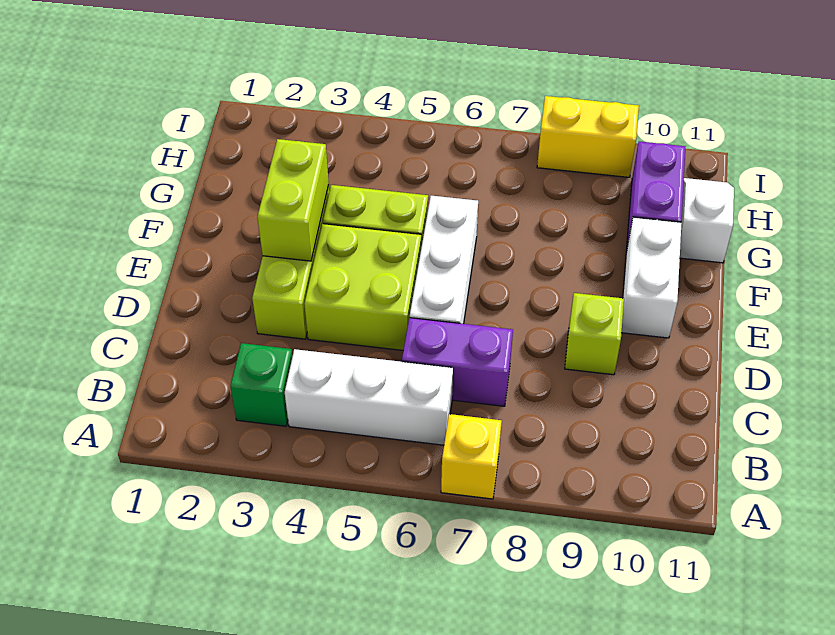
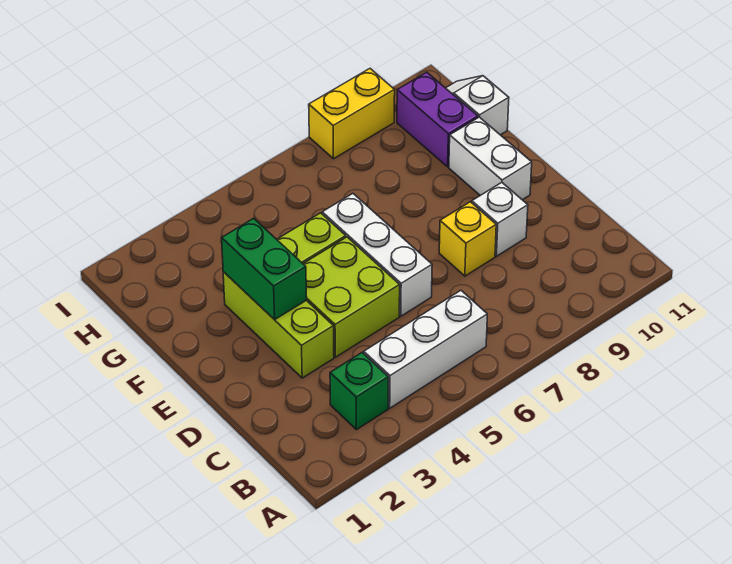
yellow 1x1 brick [441,414,502,499] -> yellow 1x1 brick moved to [439,202,496,276]
purple 1x2 brick [402,318,513,406] -> none
lime 1x1 brick [565,293,624,375] -> white 1x1 brick [472,183,528,256]
lime 1x2 brick [257,139,329,261] -> green 1x2 brick [222,218,307,320]

